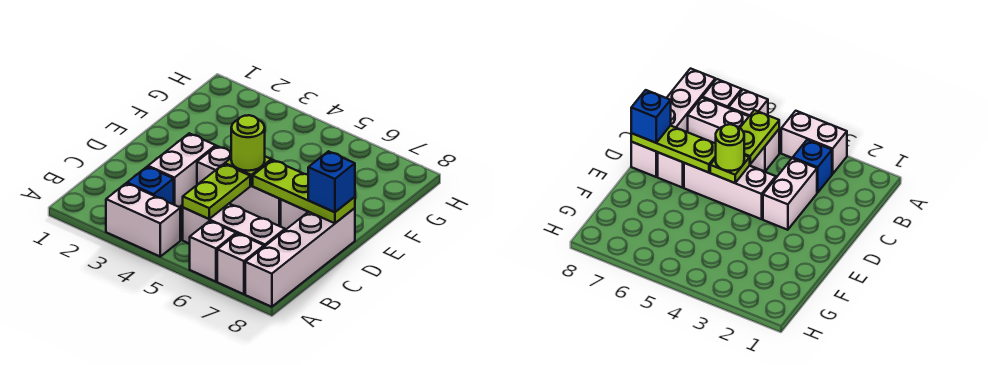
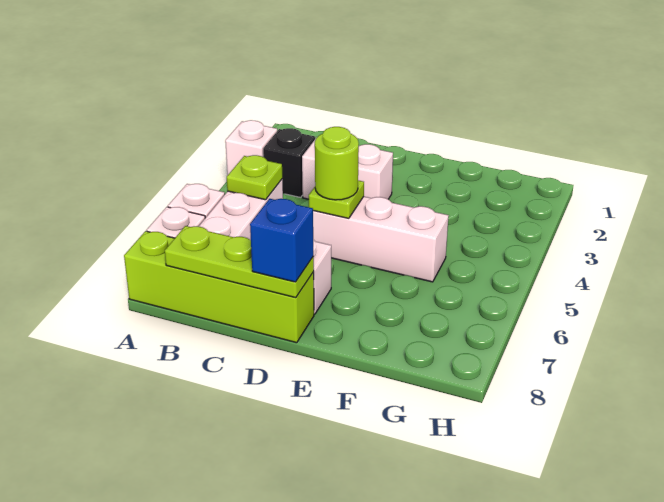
white 1x2 brick [106,183,180,256] -> white 1x1 brick [225,120,277,176]
white 1x4 brick [245,208,355,307] -> lime 1x4 brick [124,231,314,343]
blue 1x1 brick [127,167,174,204] -> black 1x1 brick [263,128,315,197]
lime 1x2 plate [183,164,250,219] -> lime 1x1 plate [227,155,282,200]
white 1x3 brick [197,146,281,227] -> white 1x3 brick turned to [313,197,449,282]
lime 1x3 plate [253,160,355,223] -> lime 1x3 plate turned to [165,226,314,298]

